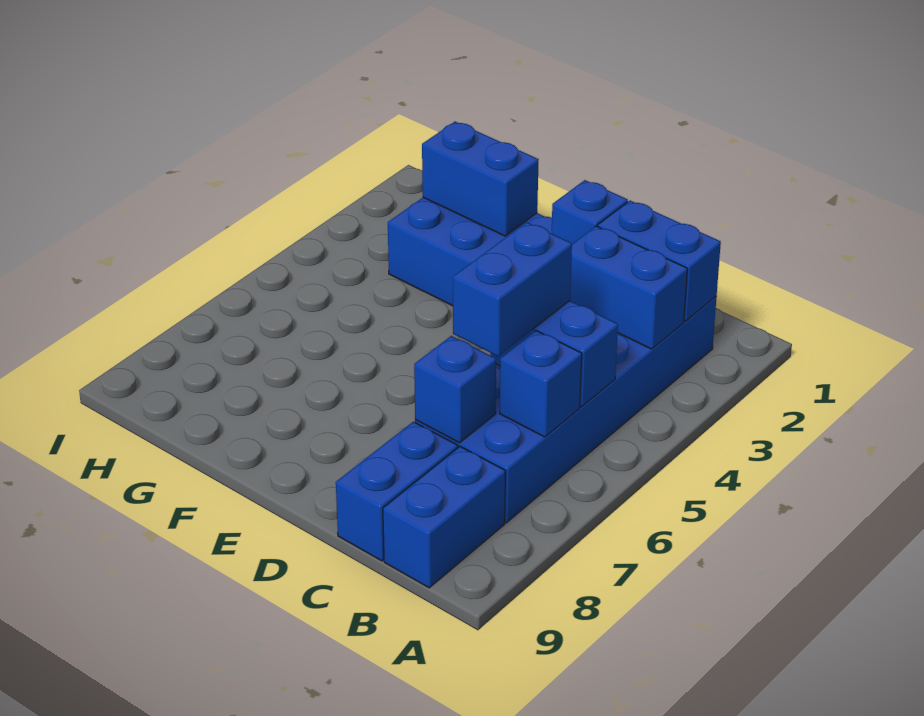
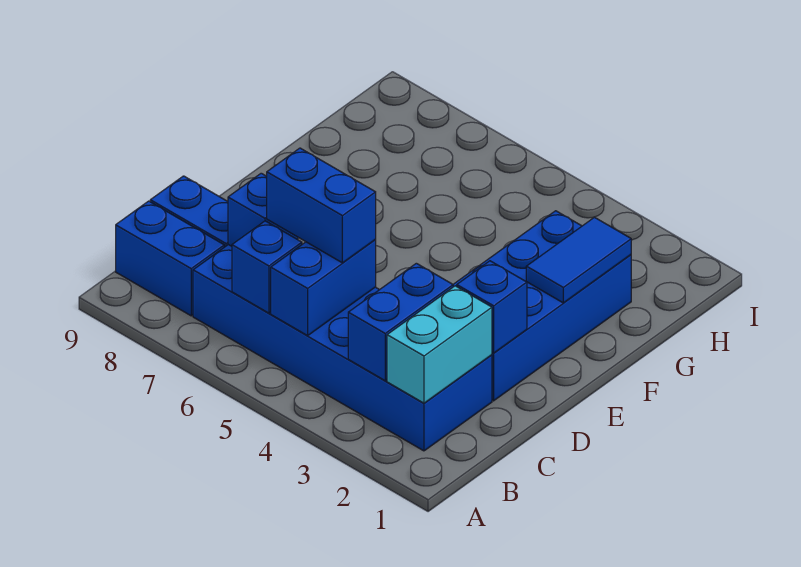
blue 1x2 brick [598,201,721,321] -> cyan 1x2 brick [387,286,492,403]
blue 1x2 brick [422,122,539,236] -> blue 1x2 tile [526,217,631,303]

